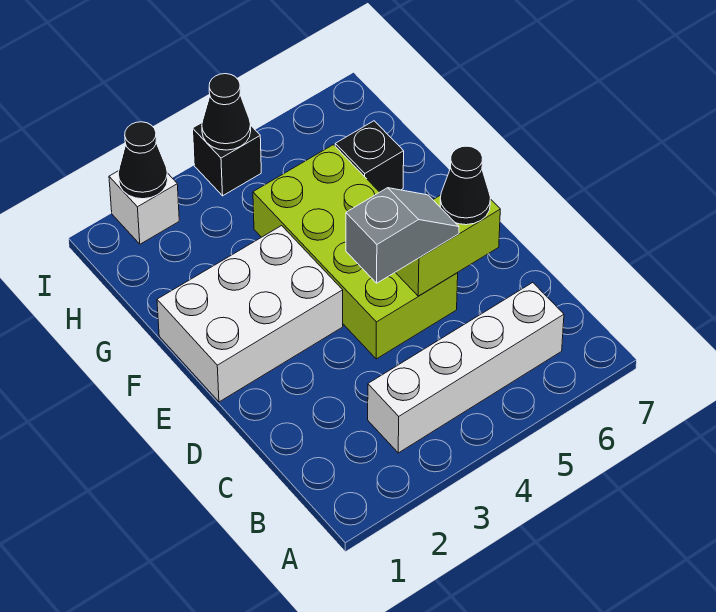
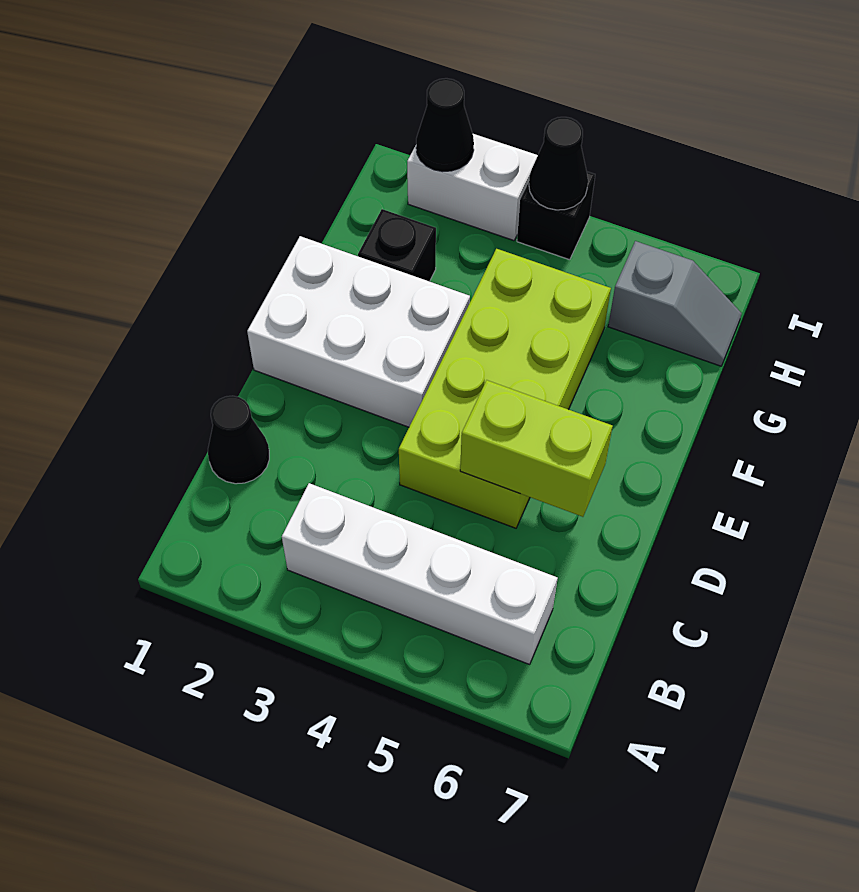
grey 1x2 slope [346,188,459,283] -> grey 1x2 slope moved to [608,241,742,366]
black 1x1 cone [440,146,490,225] -> black 1x1 cone moved to [208,396,269,484]
black 1x1 brick [335,121,404,192] -> black 1x1 brick moved to [358,209,436,281]
white 1x1 brick [109,171,179,244] -> white 1x2 brick [407,134,538,241]

